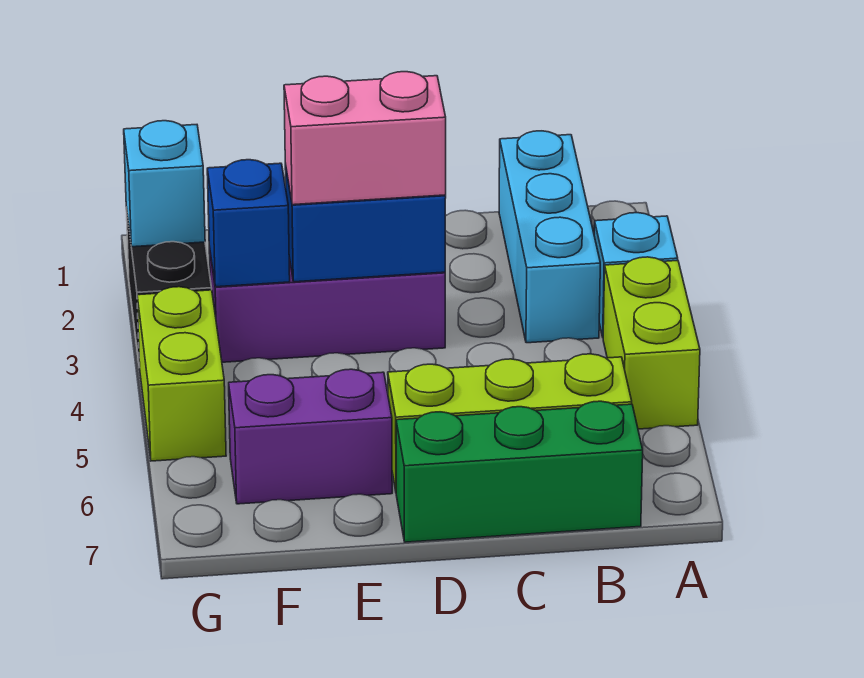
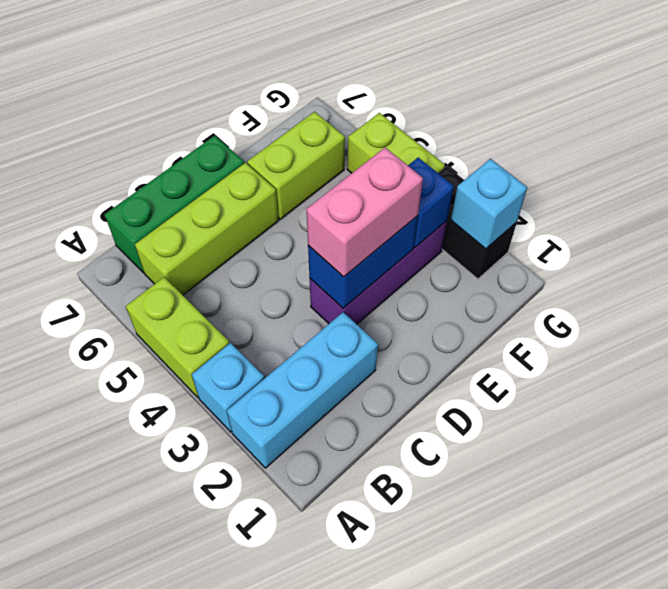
cyan 1x3 brick [499,131,600,343] -> cyan 1x3 brick turned to [227,312,378,468]
purple 1x2 brick [229,369,392,504] -> lime 1x2 brick [247,112,345,219]

